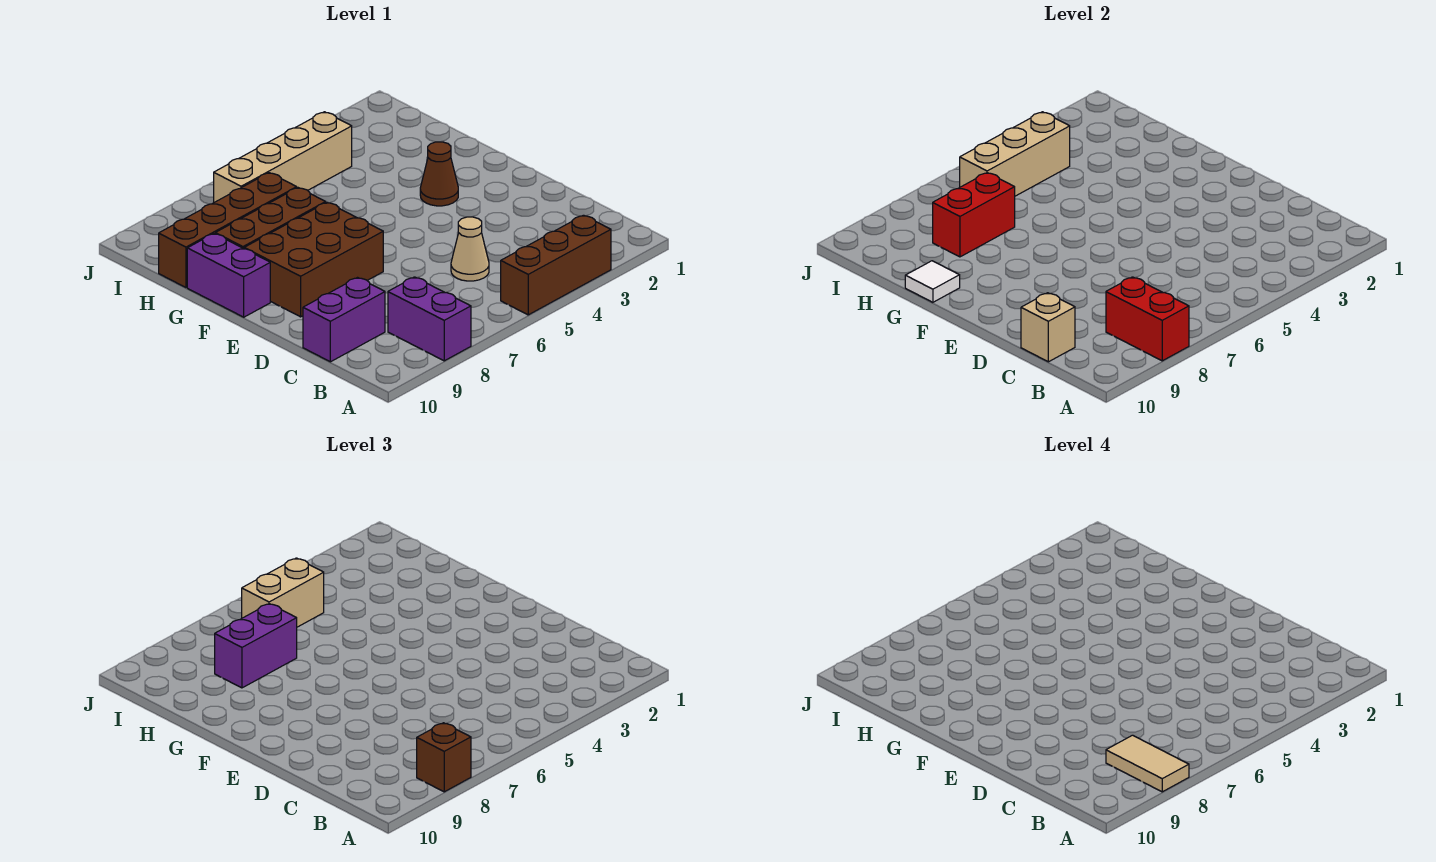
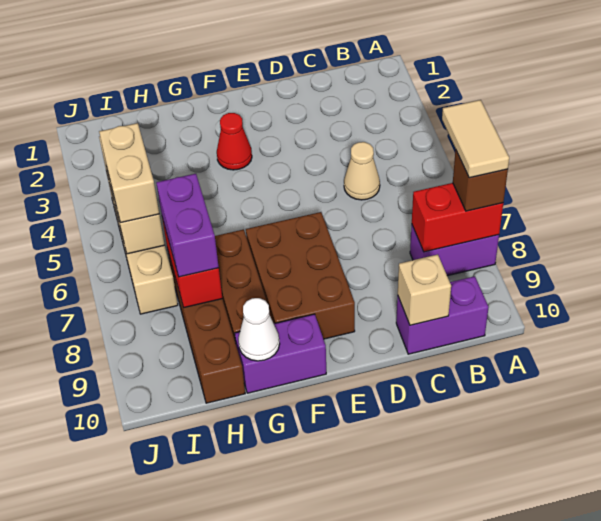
brown 1x3 brick [501,215,611,315] -> none
tan 1x2 tile [1106,735,1189,792] -> tan 1x2 tile turned to [442,100,509,178]
purple 1x2 brick [303,278,385,362] -> purple 1x2 brick turned to [396,276,489,354]
brown 1x1 cone [420,142,458,206] -> red 1x1 cone [217,113,252,170]
white 1x1 tile [905,261,960,302] -> white 1x1 cone [238,298,280,361]

